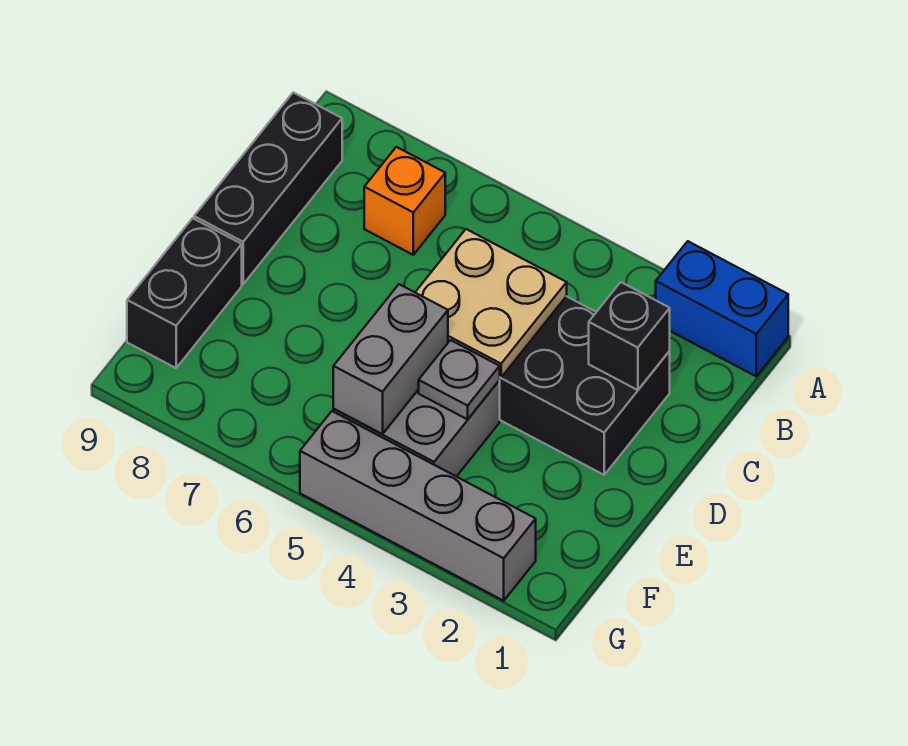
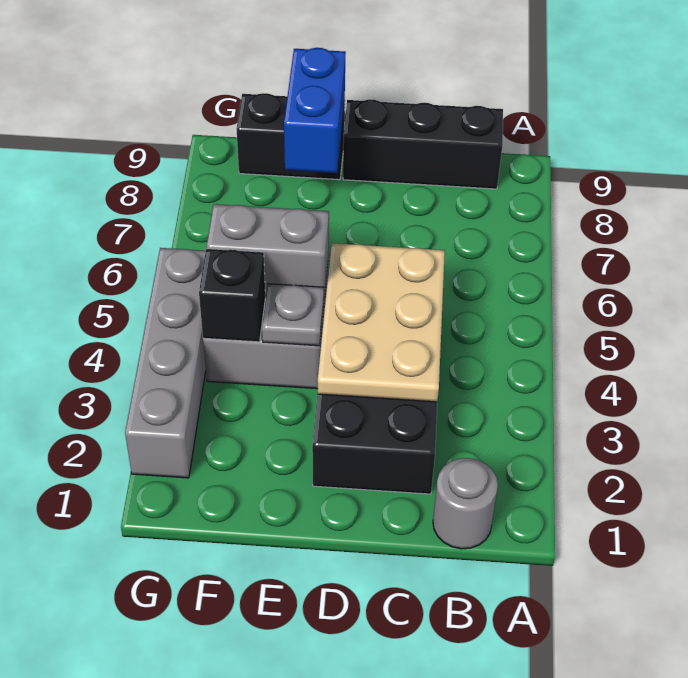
blue 1x2 brick [656,241,788,376] -> blue 1x2 brick moved to [284,48,346,173]
none -> grey 1x1 round brick [433,458,498,549]
orange 1x1 brick [364,147,445,255] -> none
black 1x1 brick [589,282,670,390] -> black 1x1 brick moved to [199,248,265,342]
tan 2x2 plate [415,229,567,378] -> tan 2x3 plate [318,243,445,402]

